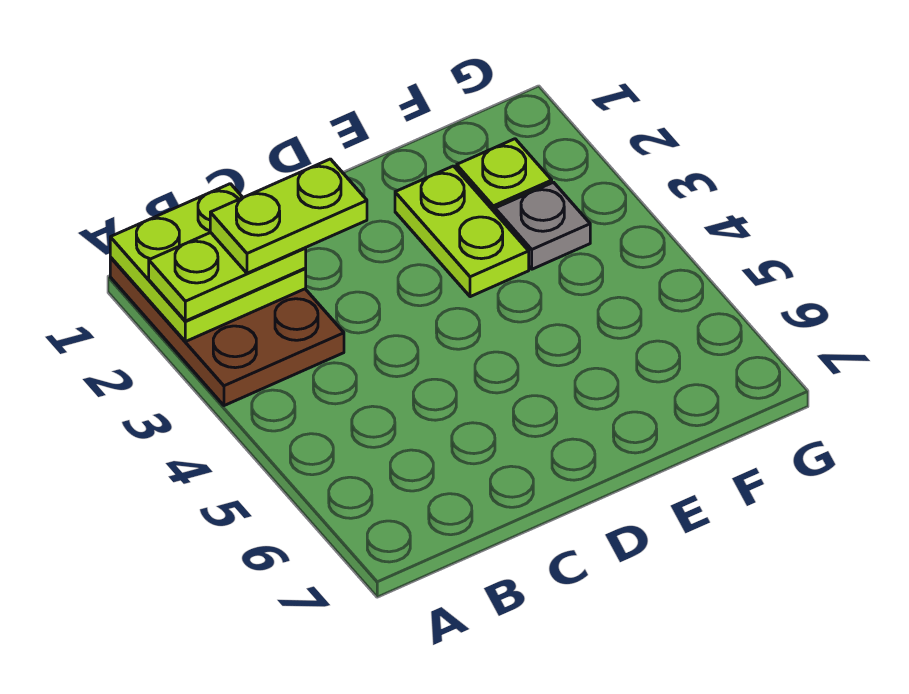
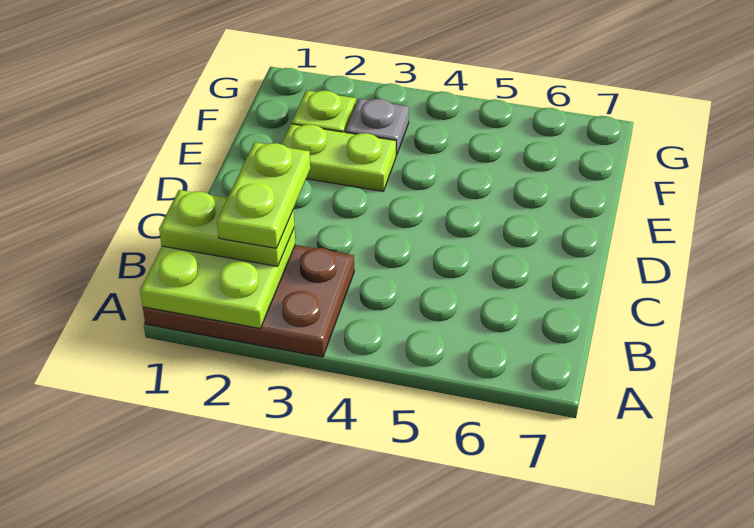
lime 1x2 plate [149,233,306,321] -> lime 1x2 plate turned to [159,190,294,266]

